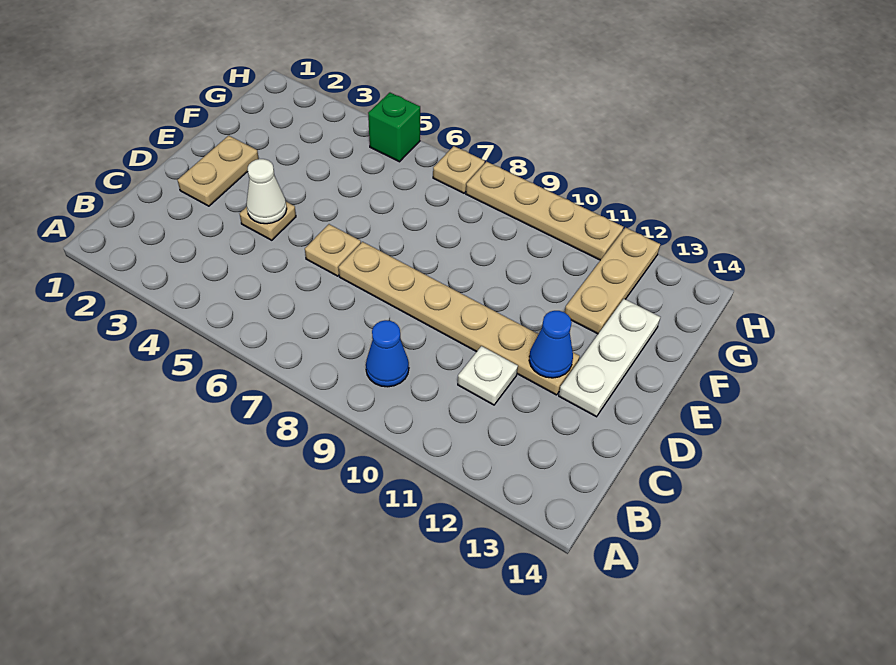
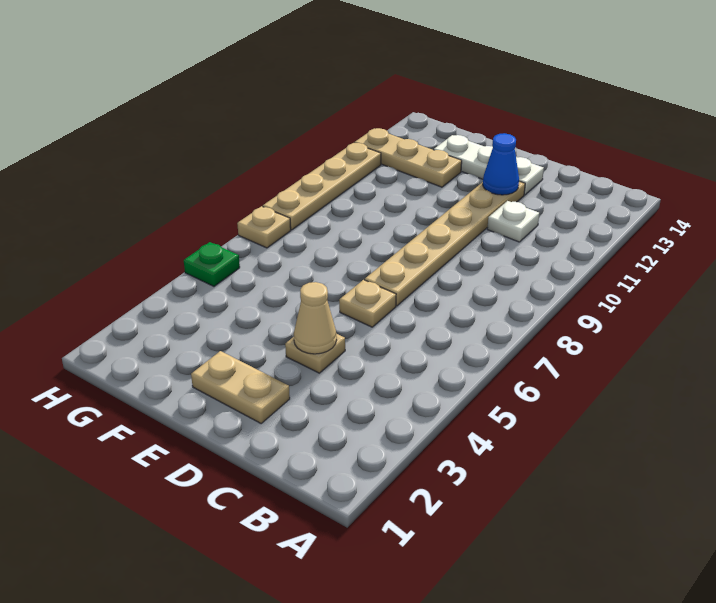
blue 1x1 cone [366,320,409,387] -> none
white 1x1 cone [247,159,287,224] -> tan 1x1 cone [294,282,337,354]
green 1x1 brick [368,93,420,162] -> green 1x1 plate [184,242,240,286]

